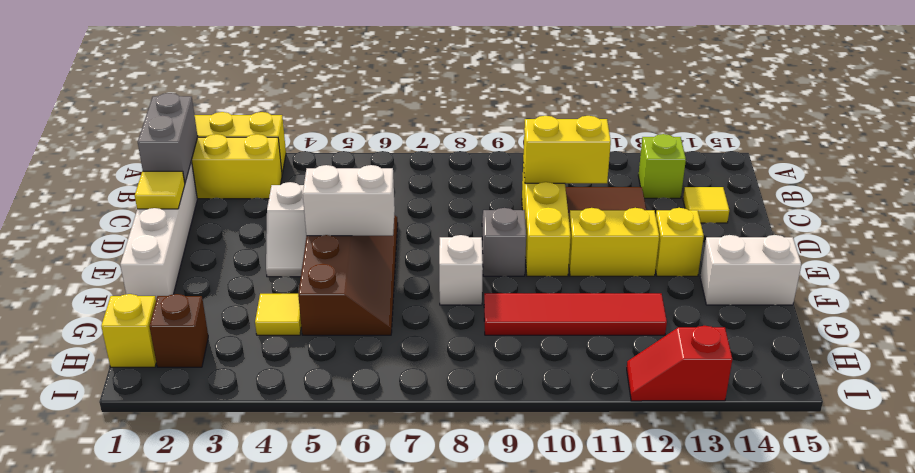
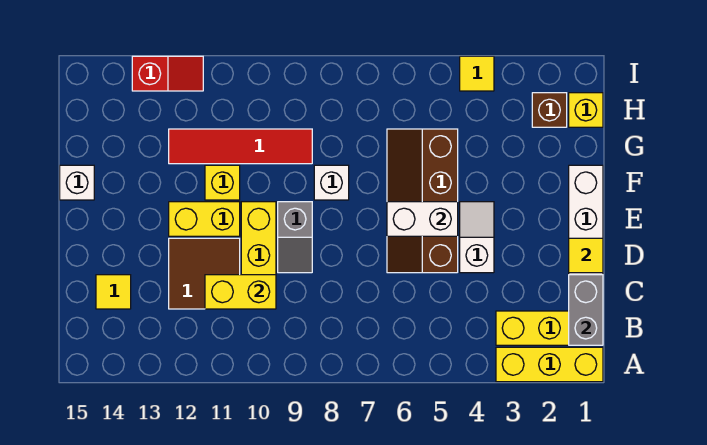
lime 1x1 brick [638,134,686,198] -> none
yellow 1x1 brick [655,208,704,276] -> yellow 1x1 brick moved to [205,165,240,200]
white 1x2 brick [700,235,801,305] -> white 1x1 brick [60,165,94,200]
yellow 1x1 tile [255,294,301,335] -> yellow 1x1 tile moved to [460,56,494,91]

